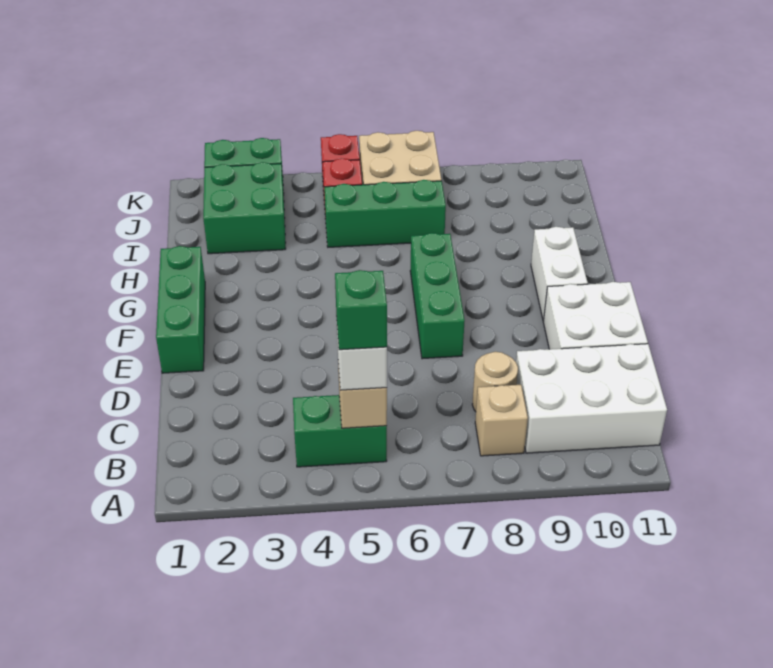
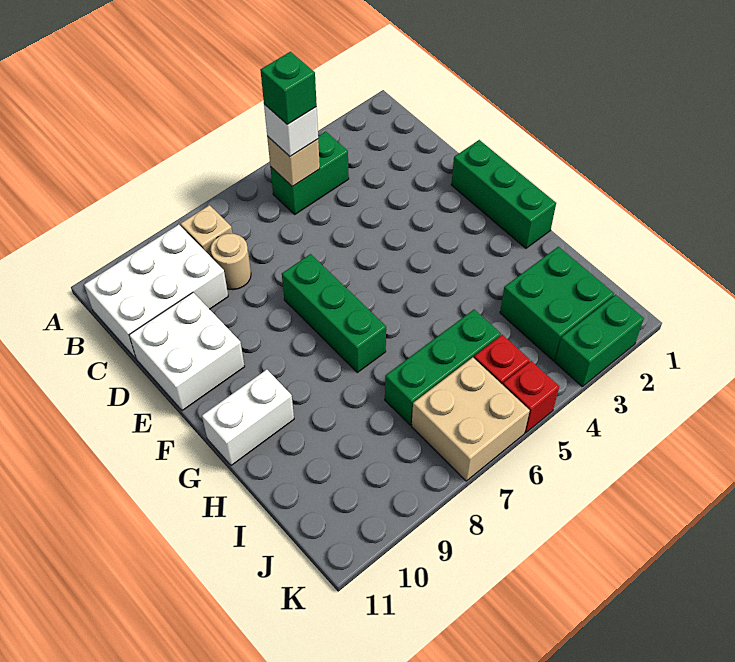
white 1x2 brick [531,227,588,321] -> white 1x2 brick turned to [202,370,294,465]

